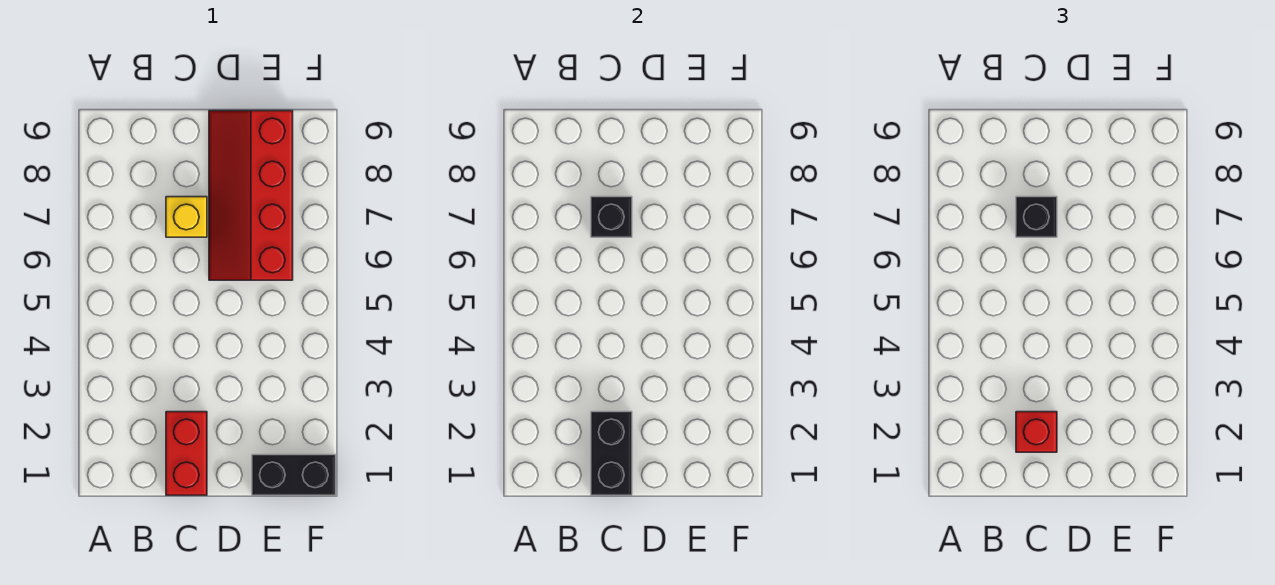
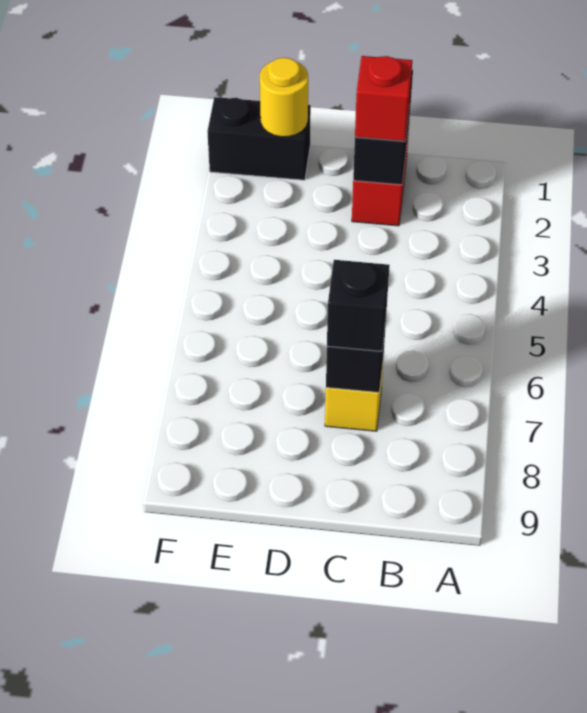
red 2x4 slope [209,111,293,280] -> none
none -> yellow 1x1 round brick [260,58,308,137]

